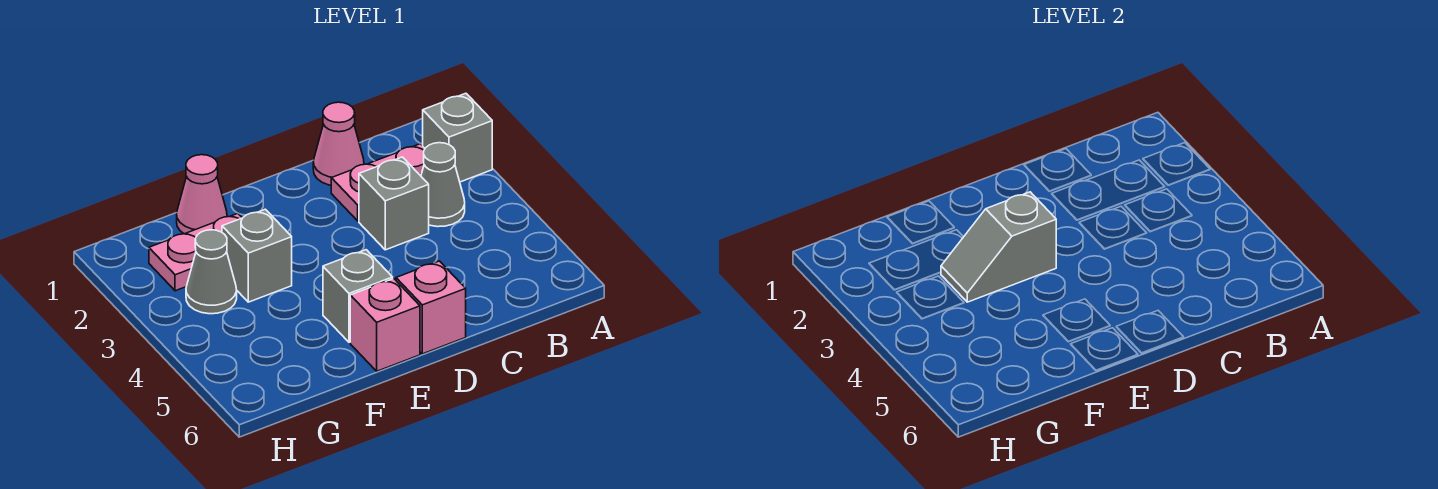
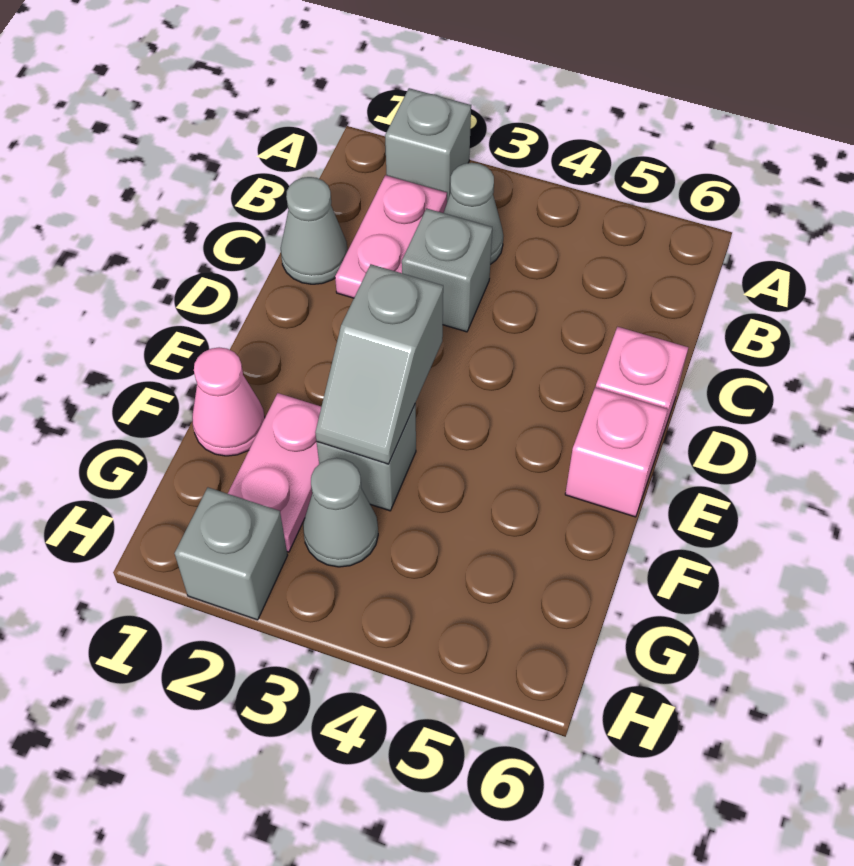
pink 1x1 cone [313,102,364,185] -> grey 1x1 cone [281,177,348,284]
grey 1x1 brick [323,250,393,342] -> grey 1x1 brick moved to [175,488,288,620]

